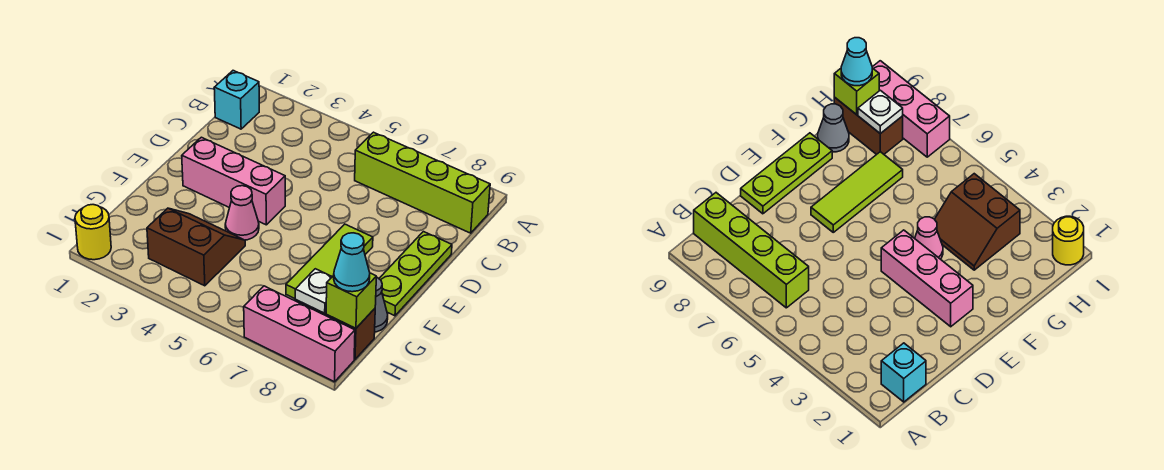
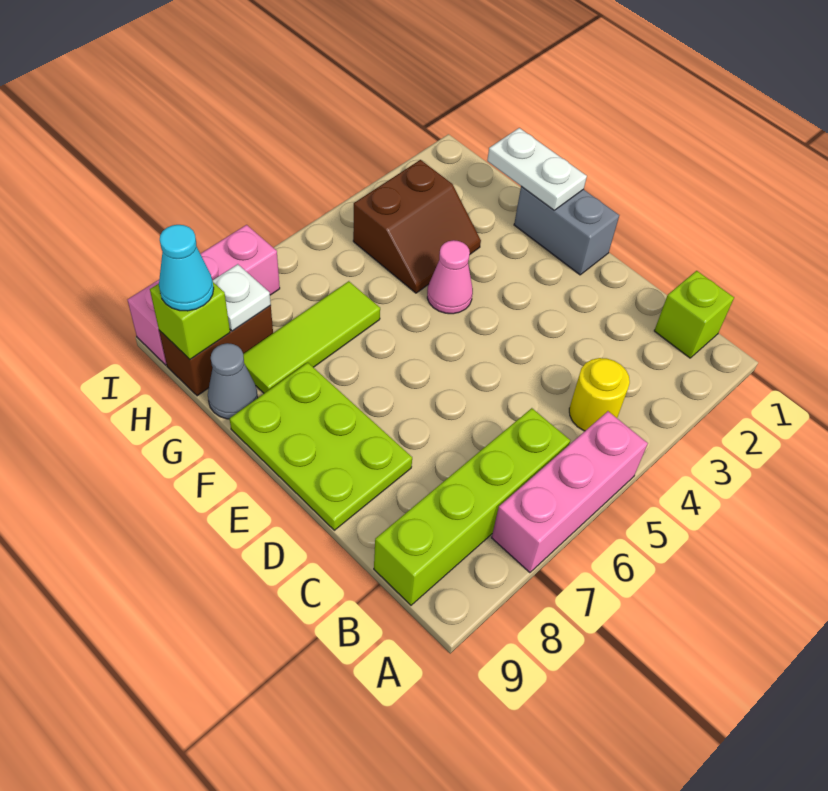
cyan 1x1 brick [214,71,259,129] -> lime 1x1 brick [654,271,734,358]
lime 1x3 plate [379,232,452,316] -> lime 2x3 plate [230,362,412,530]
none -> grey 1x2 brick [514,186,619,275]
pink 1x3 brick [182,137,285,225] -> pink 1x3 brick moved to [492,411,648,573]
lime 1x3 tile [286,224,373,299] -> lime 1x3 tile turned to [243,281,380,393]
none -> white 1x2 plate [487,128,587,210]
yellow 1x1 round brick [75,205,111,260] -> yellow 1x1 round brick moved to [569,358,630,431]

